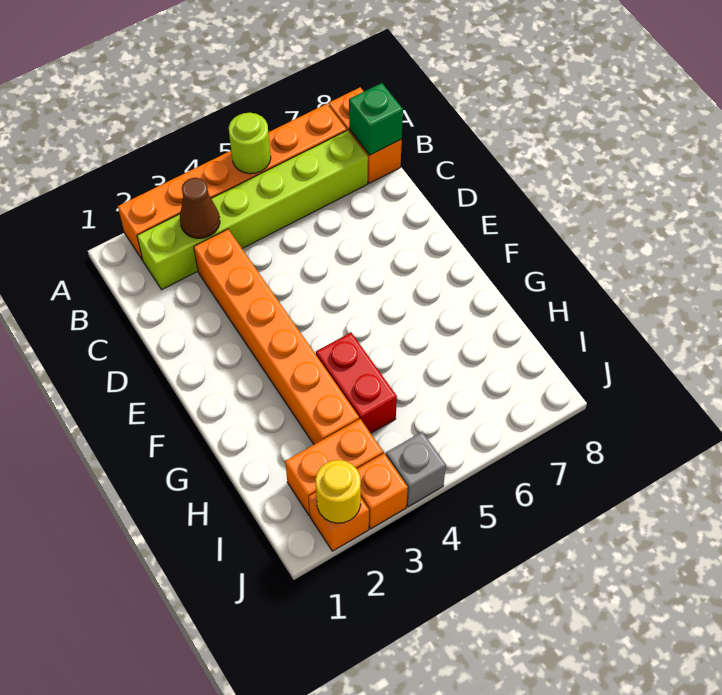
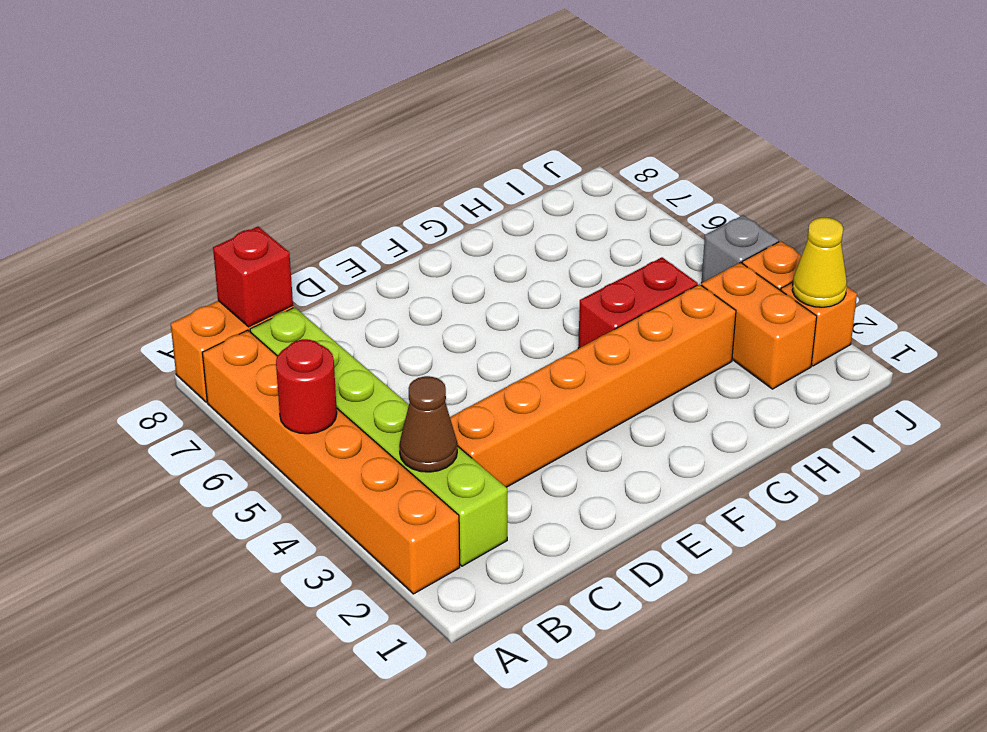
lime 1x1 round brick [229,113,271,174] -> red 1x1 round brick [276,339,337,434]
green 1x1 brick [349,83,403,155] -> red 1x1 brick [213,227,293,327]
yellow 1x1 round brick [315,460,361,523] -> yellow 1x1 cone [792,218,847,307]

